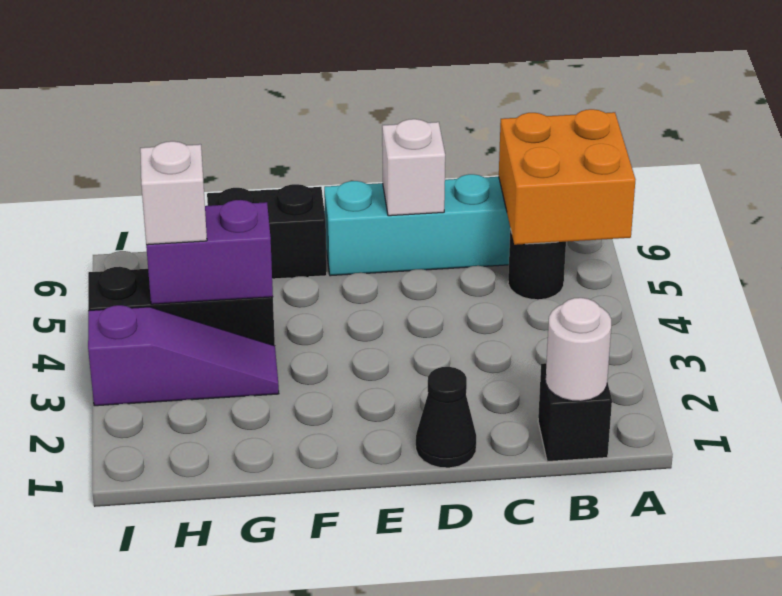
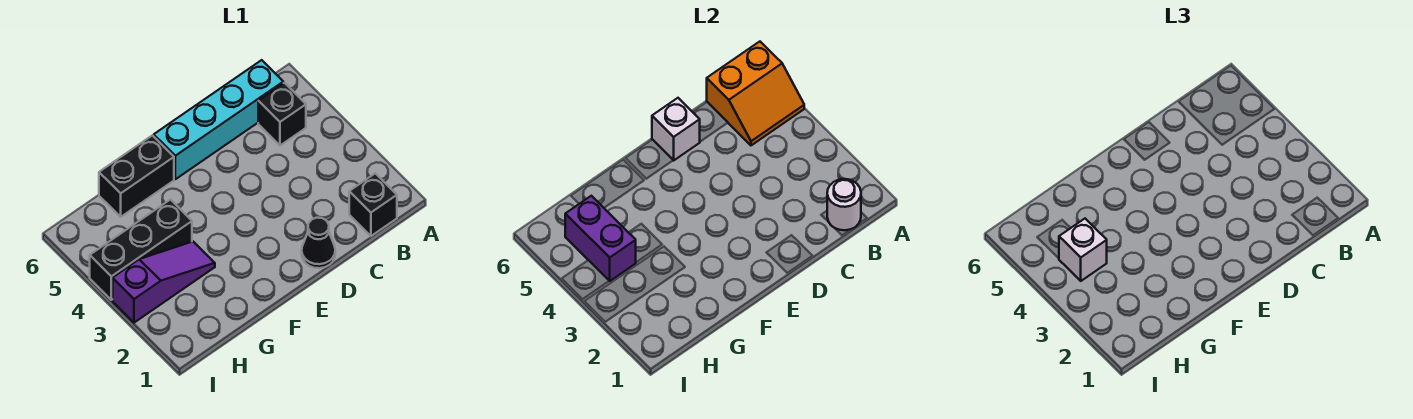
orange 2x2 brick [499,109,635,245] -> orange 2x2 slope [707,42,804,145]
black 1x1 round brick [508,229,566,300] -> black 1x1 brick [258,83,306,145]
purple 1x2 brick [146,200,273,304] -> purple 1x2 brick turned to [565,196,636,281]

